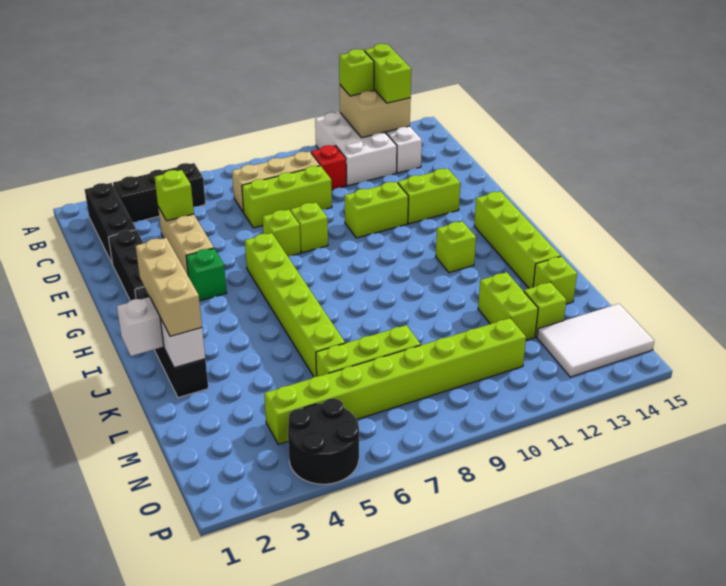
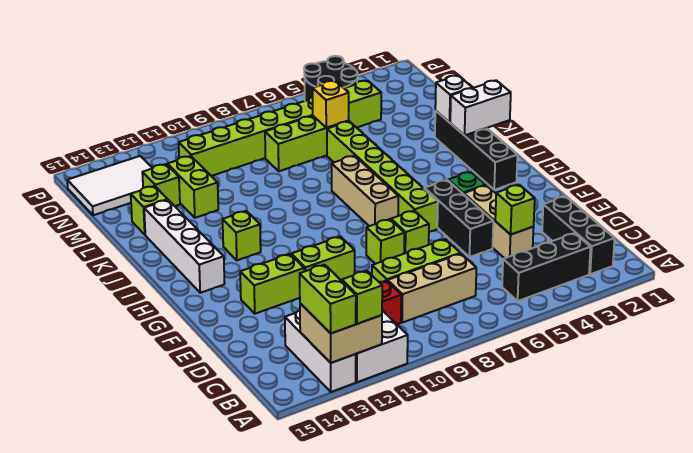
black 1x3 brick [108,230,145,301] -> black 1x3 brick moved to [424,180,493,257]
lime 1x4 brick [474,191,561,288] -> white 1x4 brick [144,200,225,293]
tan 1x3 brick [136,238,202,336] -> tan 1x3 brick moved to [332,156,398,226]
none -> yellow 1x1 brick [313,81,349,128]

